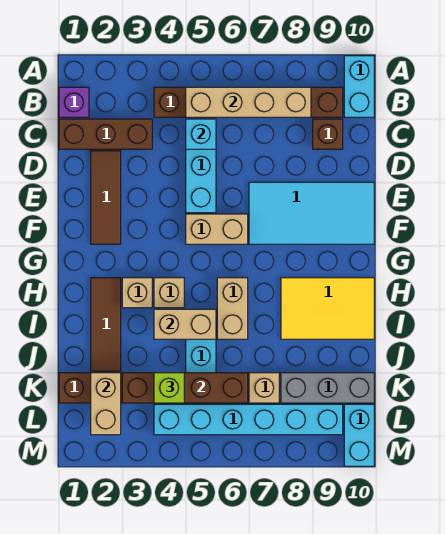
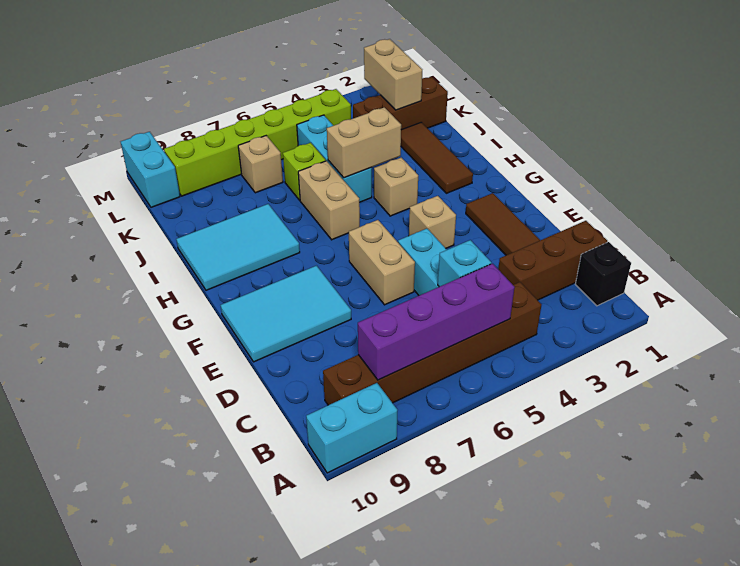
cyan 1x2 brick [344,56,374,117] -> cyan 1x2 brick turned to [306,383,397,473]
purple 1x1 brick [59,87,89,117] -> black 1x1 brick [575,242,631,306]
tan 1x4 brick [186,87,311,117] -> purple 1x4 brick [358,264,515,380]
brown 1x1 brick [313,119,343,149] -> none
cyan 2x4 tile [249,182,374,244] -> cyan 2x3 tile [221,266,351,362]
tan 1x2 brick [186,214,248,244] -> tan 1x2 brick turned to [349,220,415,305]
tan 1x1 brick [122,278,152,308] -> tan 1x1 brick moved to [409,196,456,248]
yellow 2x3 tile [281,278,374,339] -> cyan 2x3 tile [176,204,300,290]
brown 1x4 brick [122,373,248,403] -> none
lime 1x1 brick [154,373,184,403] -> lime 1x1 brick moved to [283,143,326,200]
grey 1x3 brick [281,373,374,403] -> none
cyan 1x6 brick [154,404,343,435] -> lime 1x6 brick [164,89,351,196]

